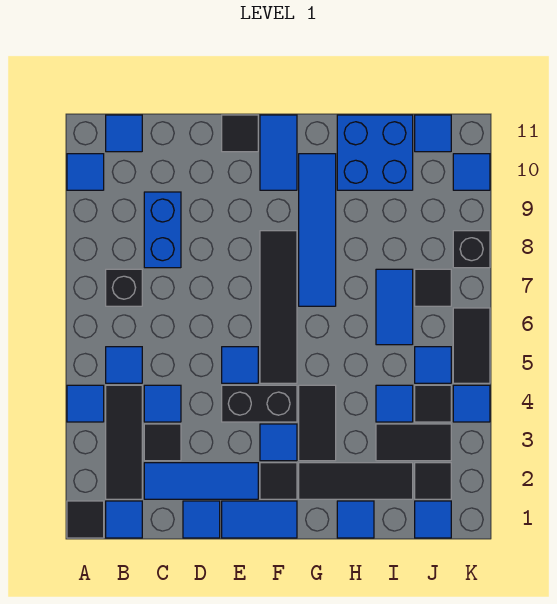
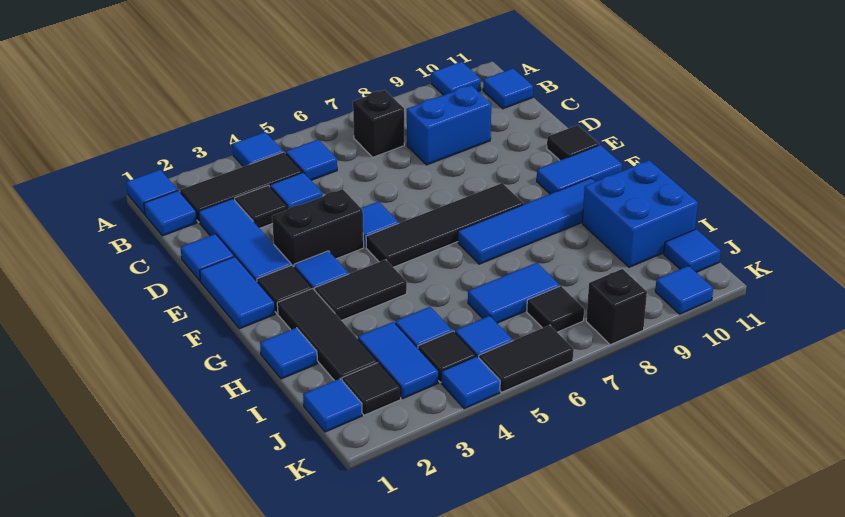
black 1x1 tile [67,501,104,538] -> blue 1x1 tile [126,170,178,214]
black 1x2 brick [222,385,297,422] -> black 1x2 brick turned to [272,189,364,267]
black 1x2 tile [376,424,451,461] -> blue 1x2 tile [358,322,439,399]

